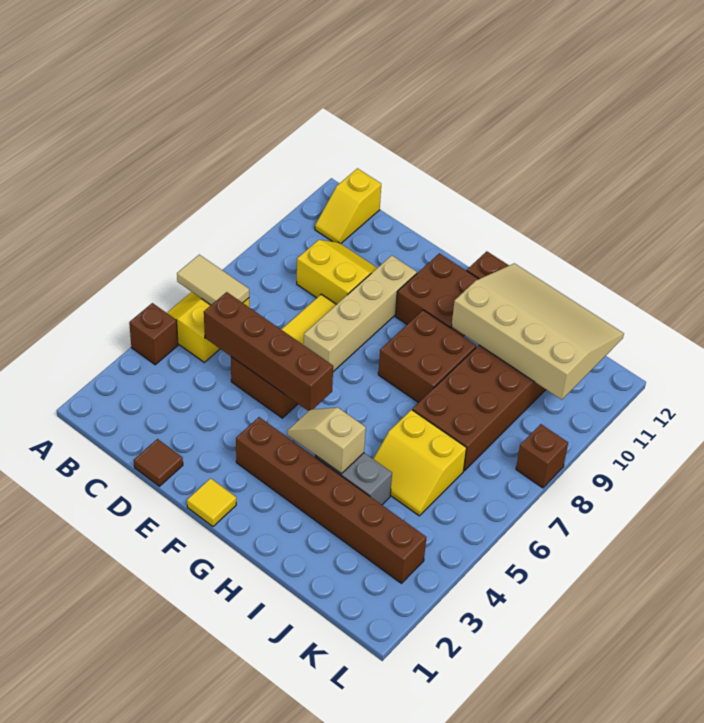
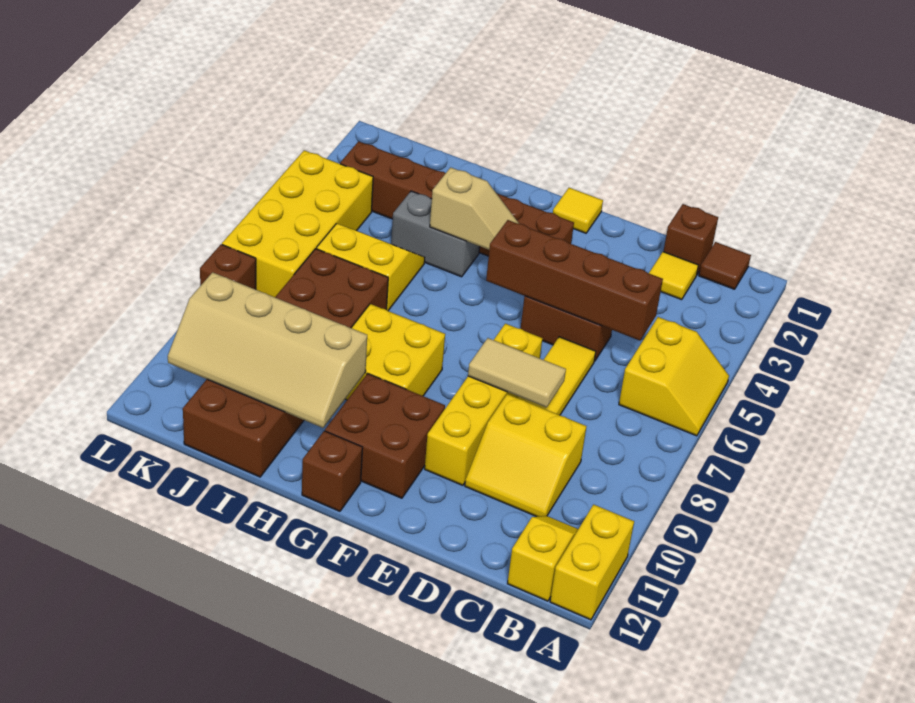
brown 1x1 brick [129,303,178,365] -> brown 1x1 brick moved to [663,204,718,274]
tan 1x2 tile [177,255,249,305] -> tan 1x2 tile moved to [468,338,566,408]
none -> yellow 1x2 brick [550,505,634,620]
none -> yellow 1x1 tile [649,252,698,300]
brown 1x1 tile [134,439,183,486] -> brown 1x1 tile moved to [699,242,751,289]
tan 1x4 brick [304,255,417,372] -> yellow 1x4 brick [425,324,542,485]
brown 2x2 brick [378,310,476,403] -> yellow 2x2 brick [346,304,445,400]
tan 3x4 slope [451,263,624,400] -> tan 2x4 slope [168,272,367,428]
none -> yellow 2x4 brick [222,150,373,297]

